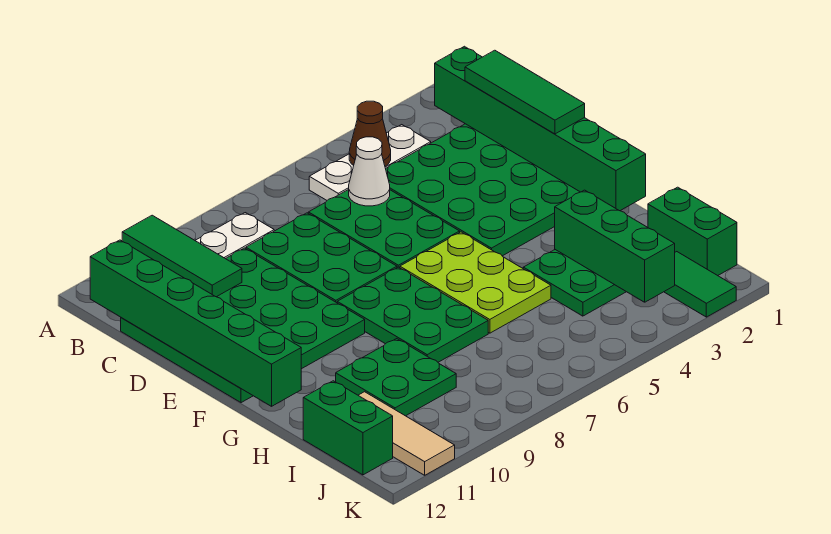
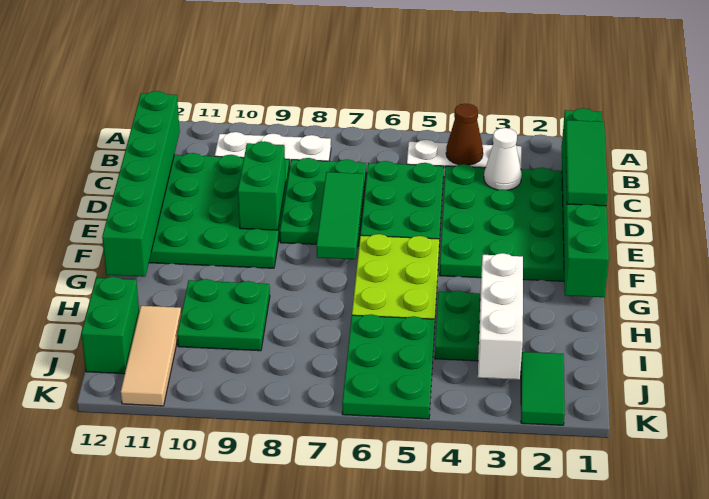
green 1x3 tile [122,215,242,297] -> green 1x3 tile moved to [316,172,364,259]
white 1x1 cone [349,137,390,206] -> white 1x1 cone moved to [484,128,522,190]
green 2x3 plate [337,267,488,362] -> green 2x3 plate moved to [342,314,435,419]
green 1x3 brick [555,190,675,302] -> white 1x3 brick [478,253,523,380]
green 1x2 brick [648,187,737,276] -> green 1x2 brick moved to [238,141,286,230]

